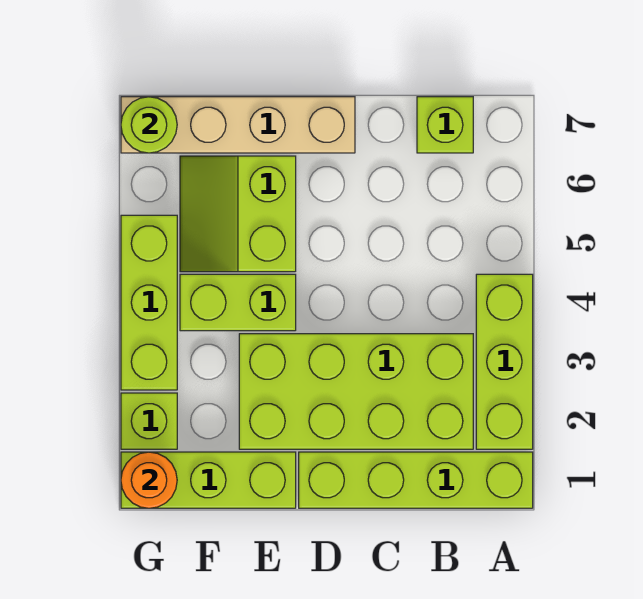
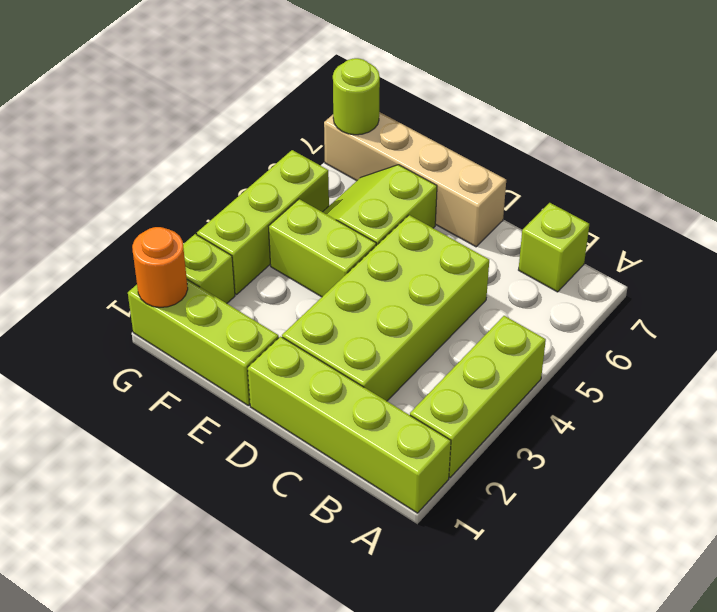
lime 2x4 brick [239,334,473,449] -> lime 2x4 brick turned to [282,215,489,401]

